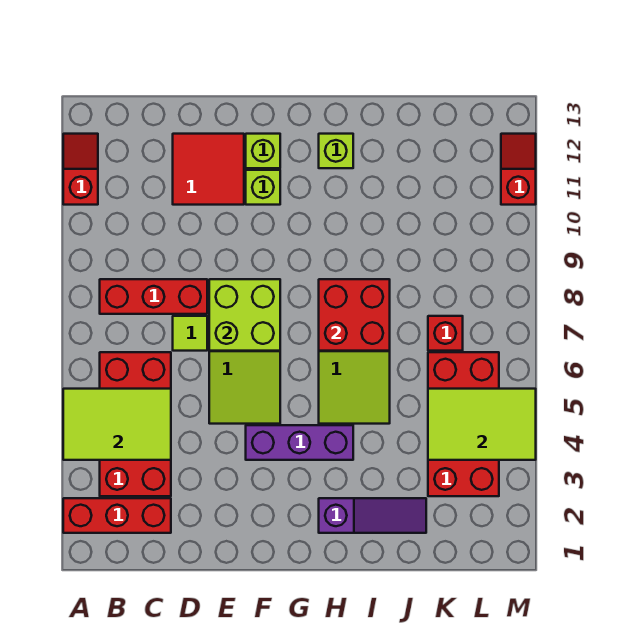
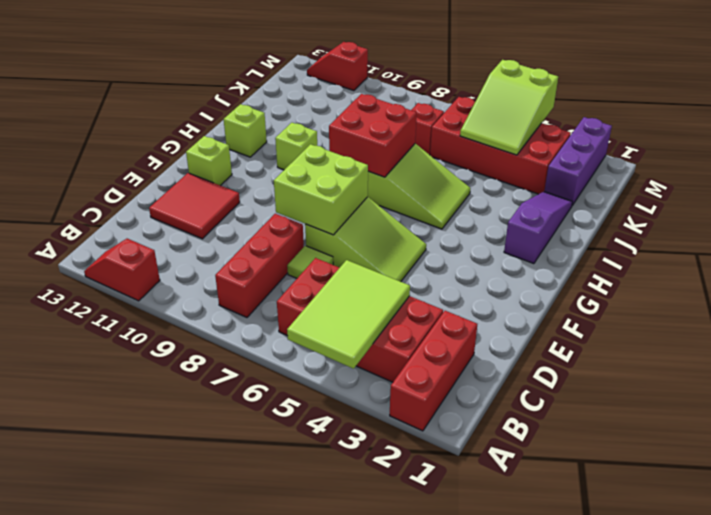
purple 1x3 brick [246,425,353,460] -> purple 1x3 brick moved to [544,117,612,205]
lime 1x1 brick [246,170,280,205] -> lime 1x1 brick moved to [275,123,317,170]
lime 2x3 tile [428,389,536,460] -> lime 2x3 slope [460,60,558,155]

